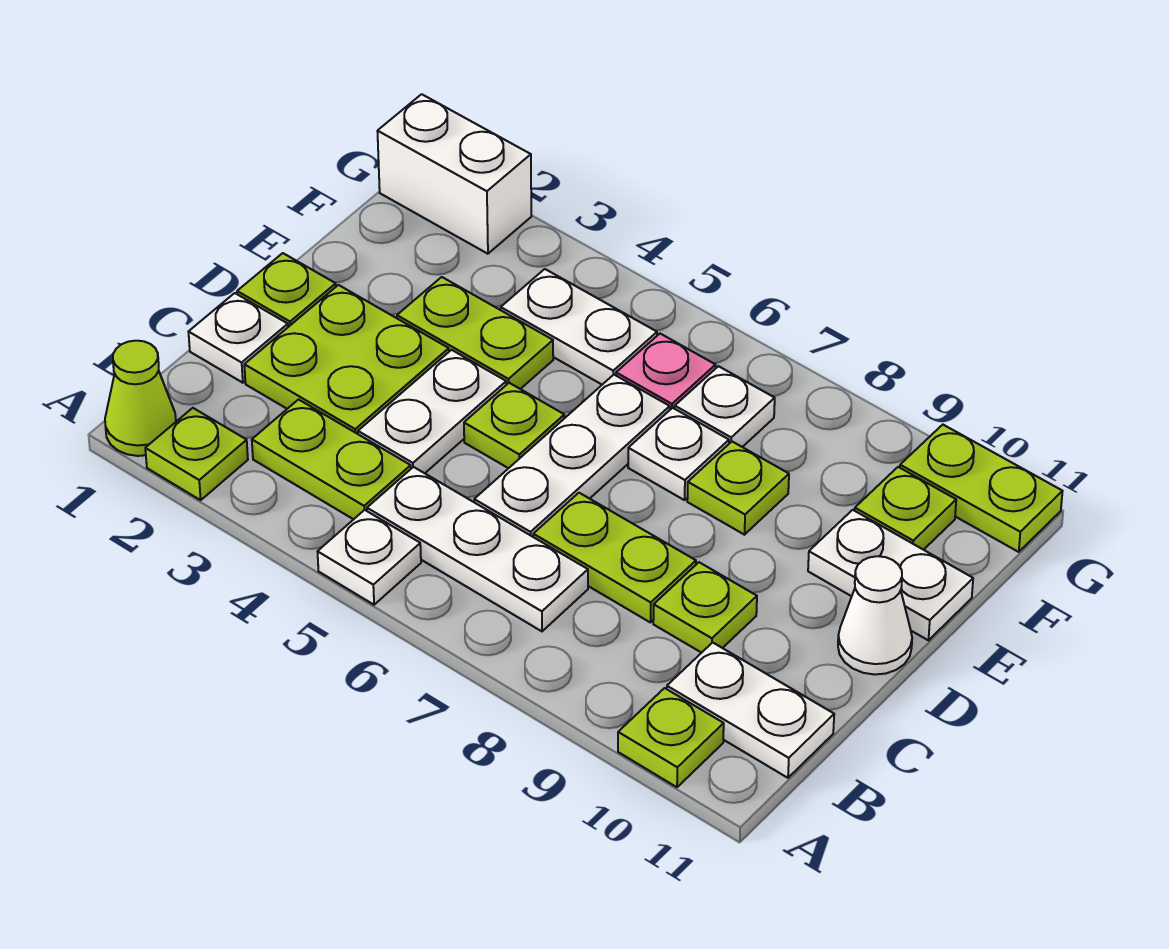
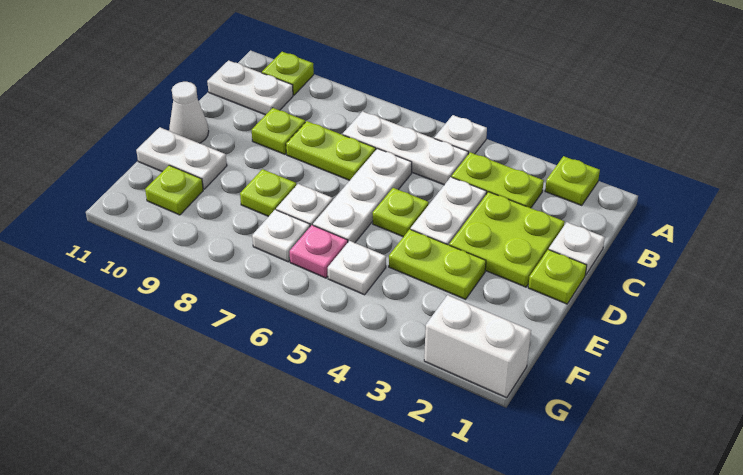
lime 1x1 cone [105,341,176,456] -> none
white 1x2 plate [501,269,657,385] -> white 1x1 plate [328,241,386,295]
lime 1x2 plate [900,425,1063,552] -> none

